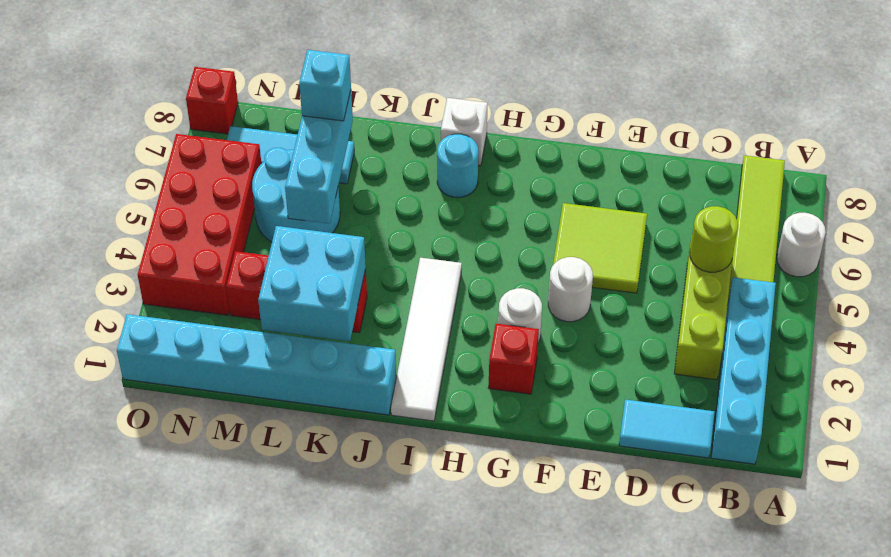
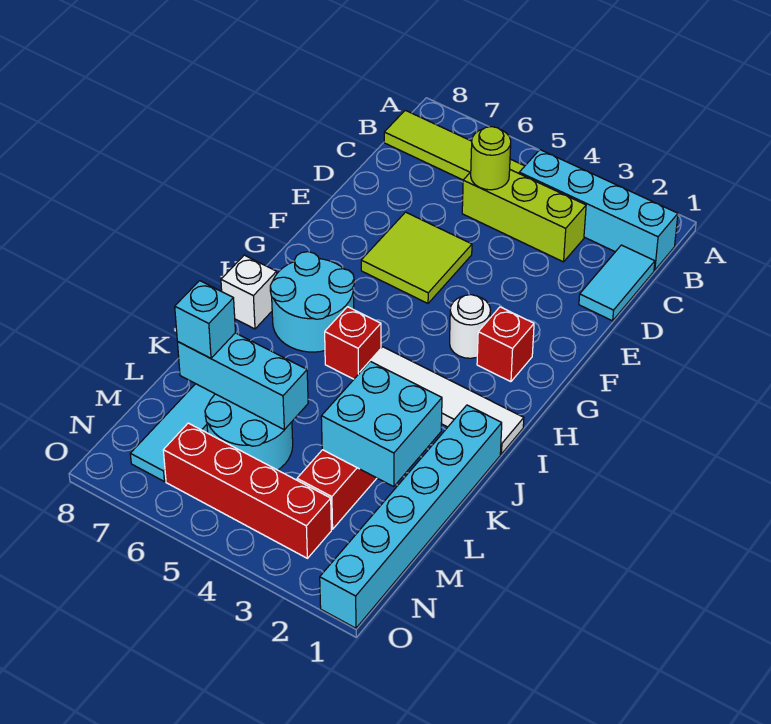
white 1x1 round brick [777,213,826,277] -> none
white 1x1 round brick [548,257,593,322] -> none
cyan 1x1 round brick [437,134,478,197] -> cyan 2x2 round brick [270,252,354,352]
red 2x4 brick [138,134,261,315] -> red 1x4 brick [163,423,331,558]
red 1x1 brick [186,67,238,134] -> red 1x1 brick moved to [325,307,381,379]

